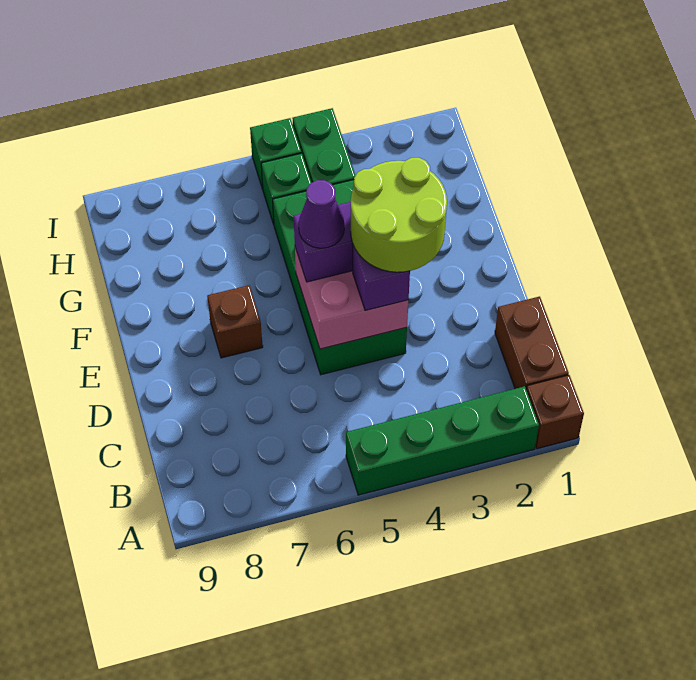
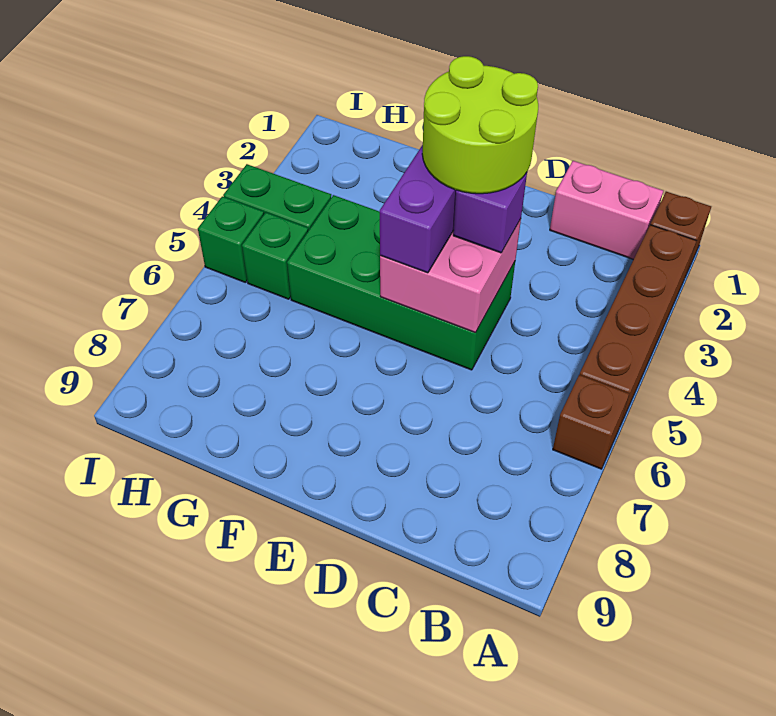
green 1x4 brick [346,386,539,495] -> brown 1x4 brick [580,225,697,424]
brown 1x2 brick [495,296,569,389] -> pink 1x2 brick [550,161,663,259]
purple 1x1 cone [299,180,344,248] -> none
brown 1x1 brick [207,285,263,358] -> brown 1x1 brick moved to [553,375,629,469]

